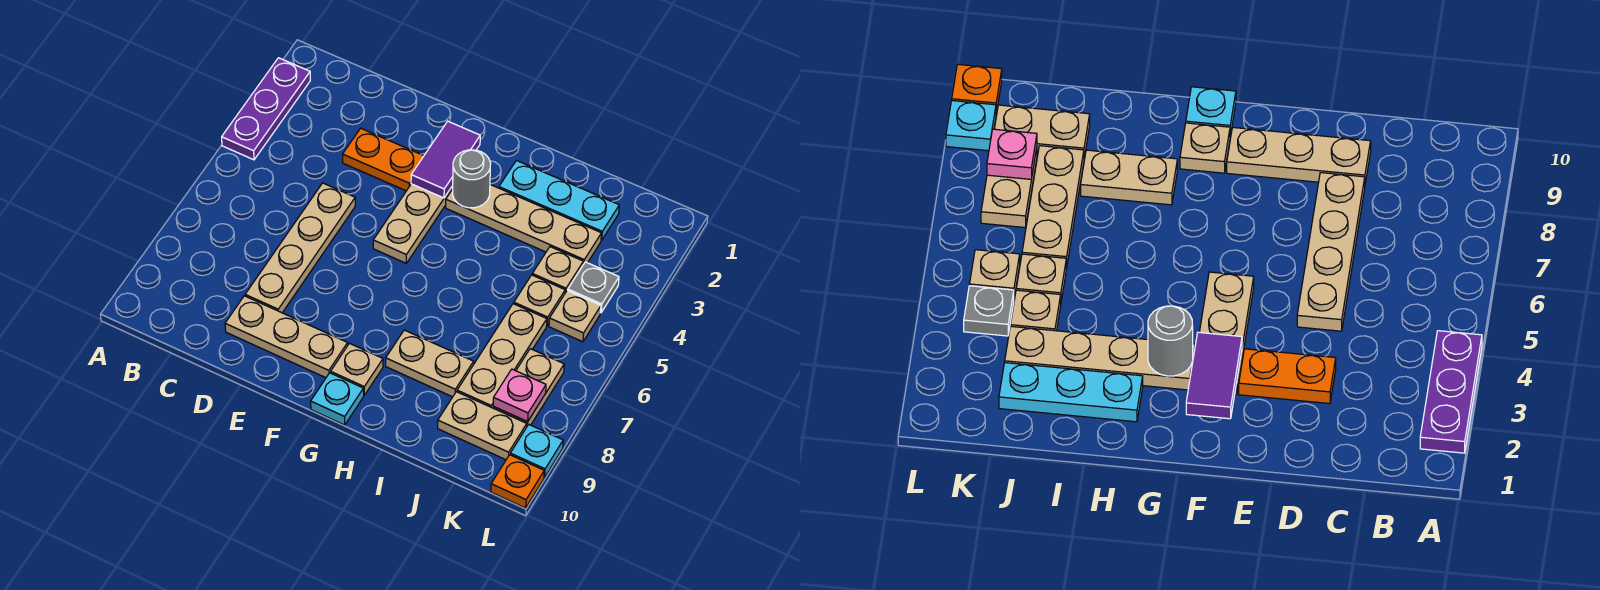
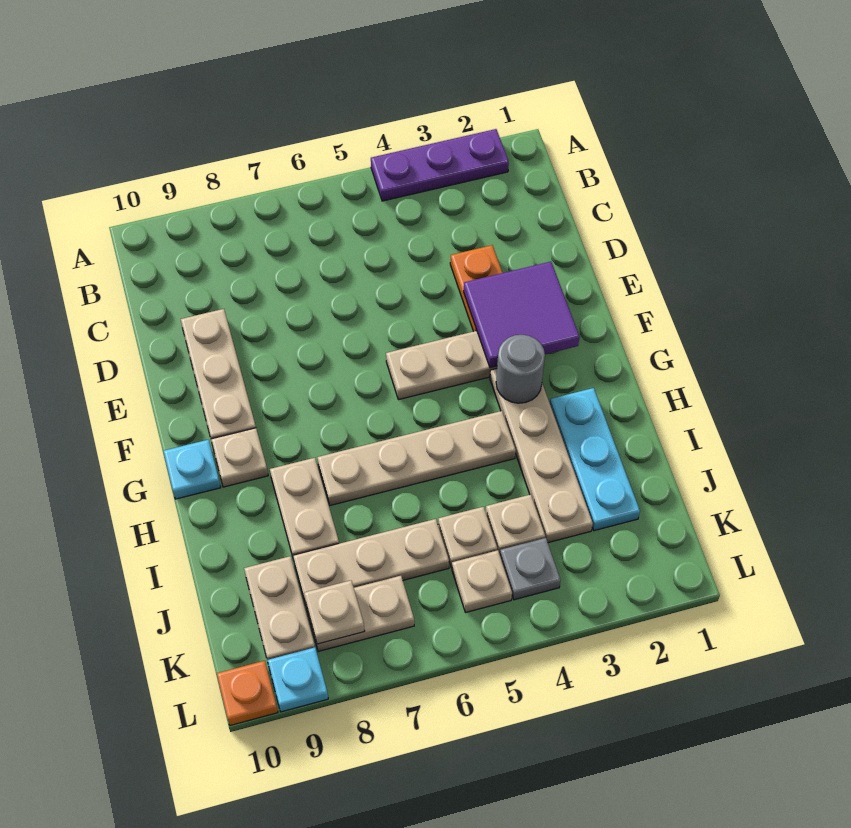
tan 1x4 plate [245,183,355,313] -> tan 1x4 plate moved to [317,411,516,505]
purple 1x2 tile [411,121,480,198] -> purple 2x2 tile [464,262,579,368]
pink 1x1 plate [493,369,546,422] -> tan 1x1 plate [304,580,365,644]

